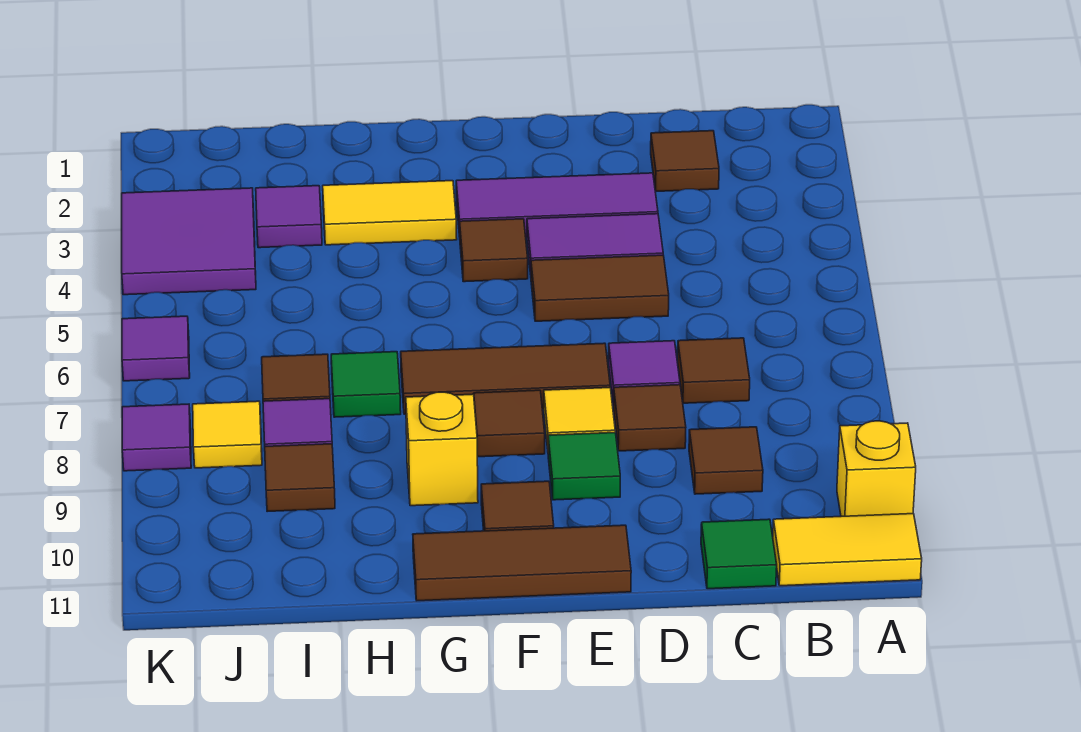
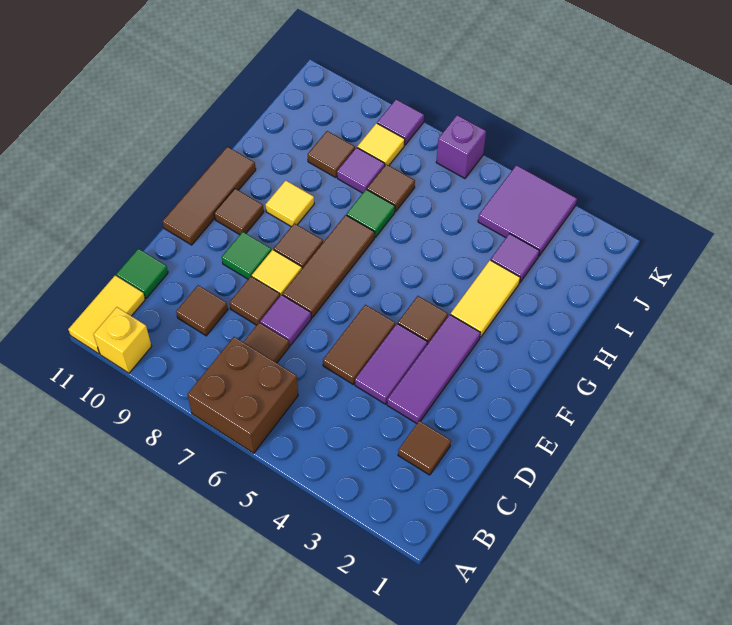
none -> brown 2x2 brick [187,337,298,453]
yellow 1x1 brick [406,392,478,506] -> yellow 1x1 tile [265,180,314,226]
purple 1x1 tile [122,316,190,381] -> purple 1x1 brick [436,115,486,178]

